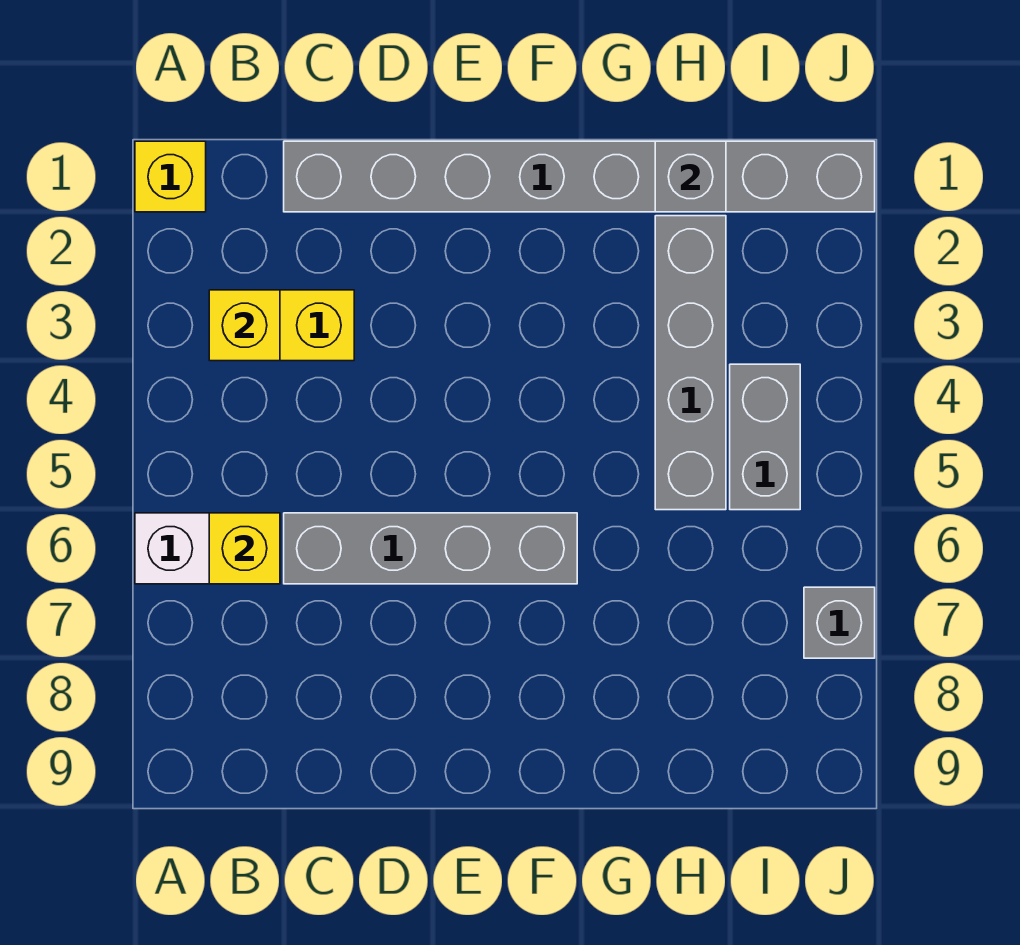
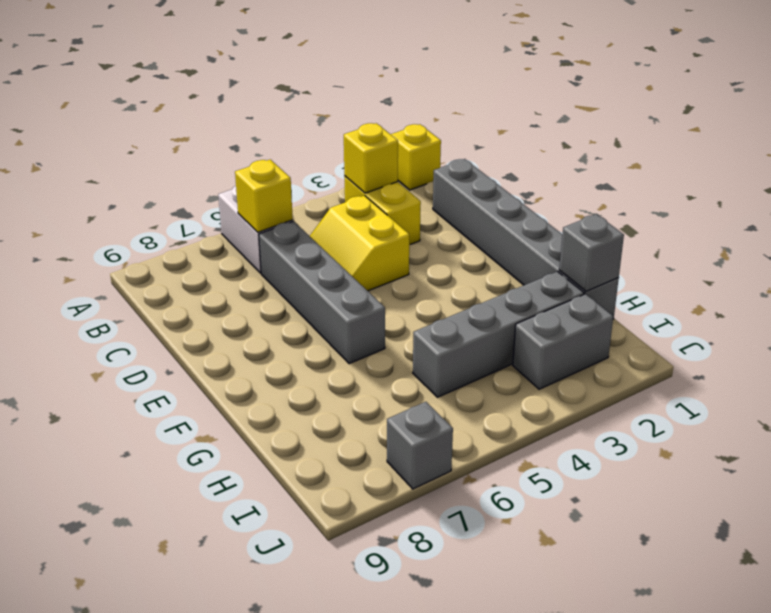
grey 1x8 brick [284,141,875,212] -> grey 1x6 brick [433,159,619,319]
none -> yellow 2x2 slope [310,195,409,291]
grey 1x2 brick [730,364,800,510] -> grey 1x2 brick moved to [513,294,613,389]

